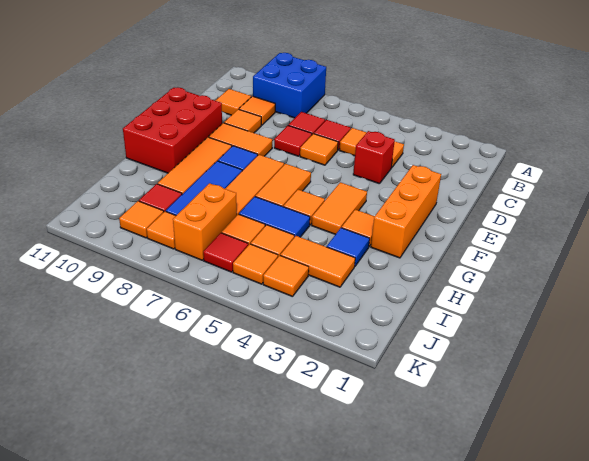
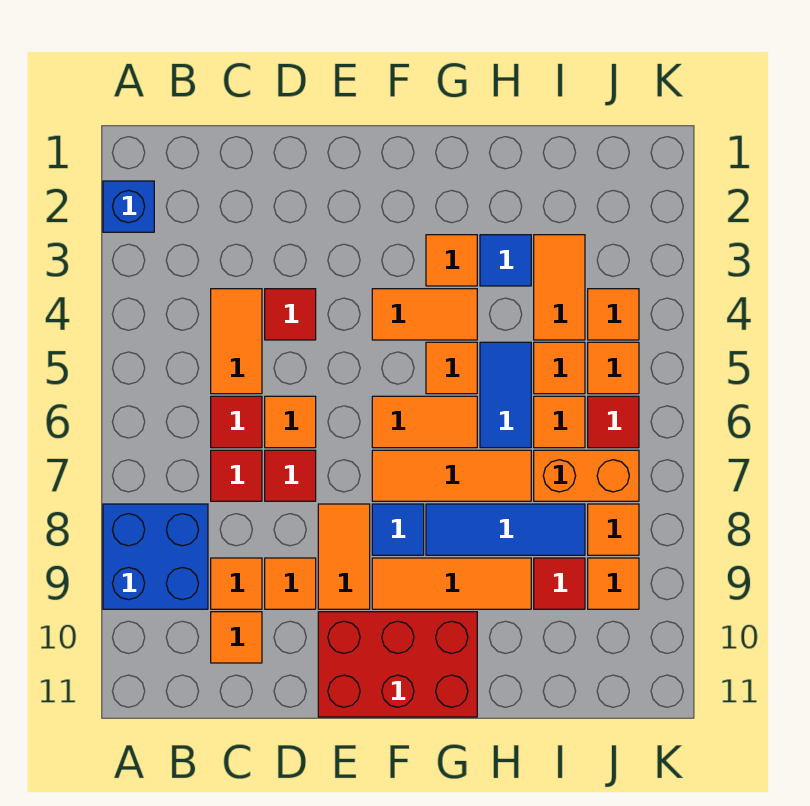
none -> blue 1x1 brick [103,181,154,232]
red 1x1 brick [353,131,395,184] -> red 1x1 tile [265,289,316,340]
orange 1x3 brick [371,165,441,258] -> none

